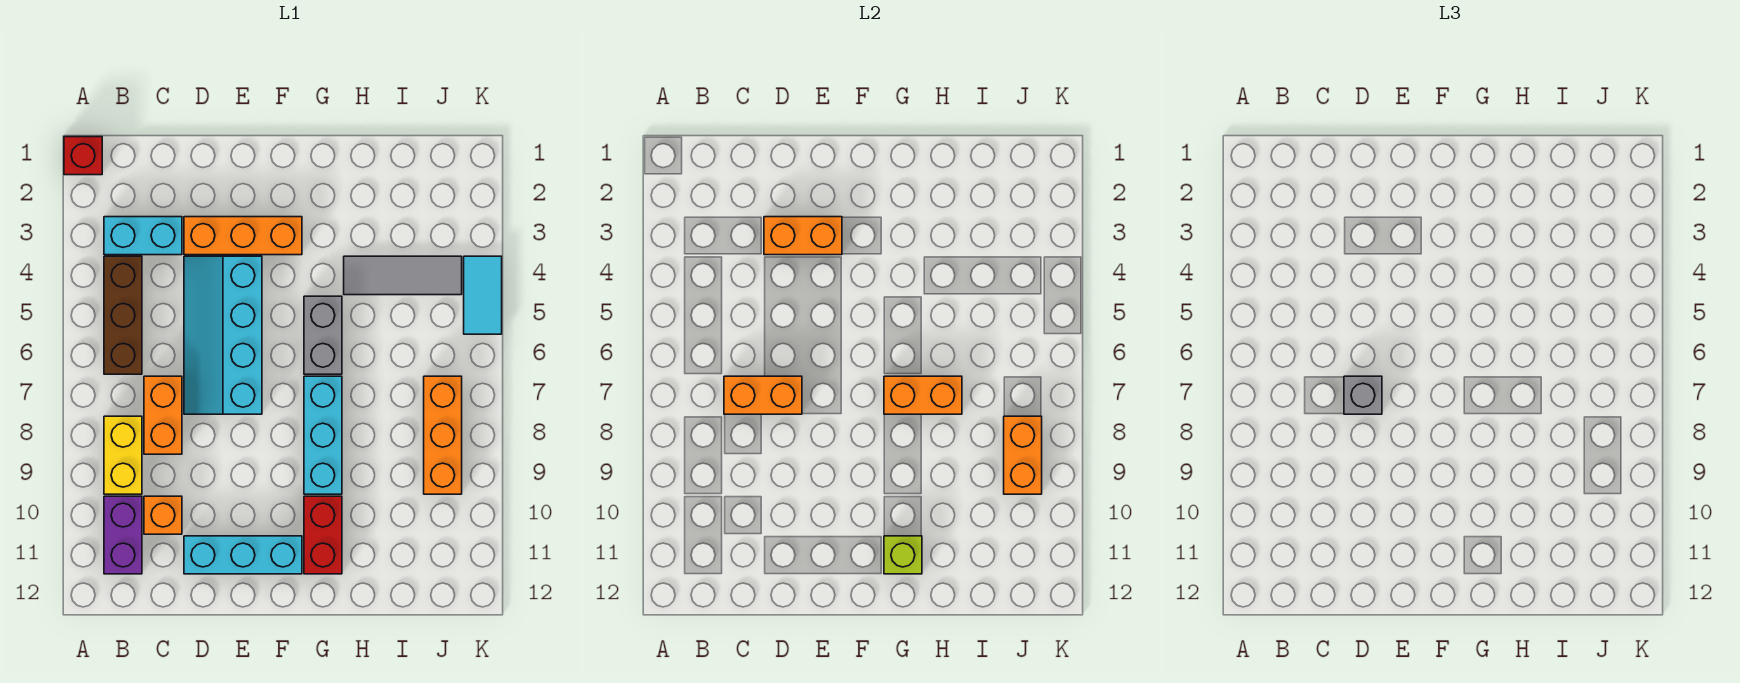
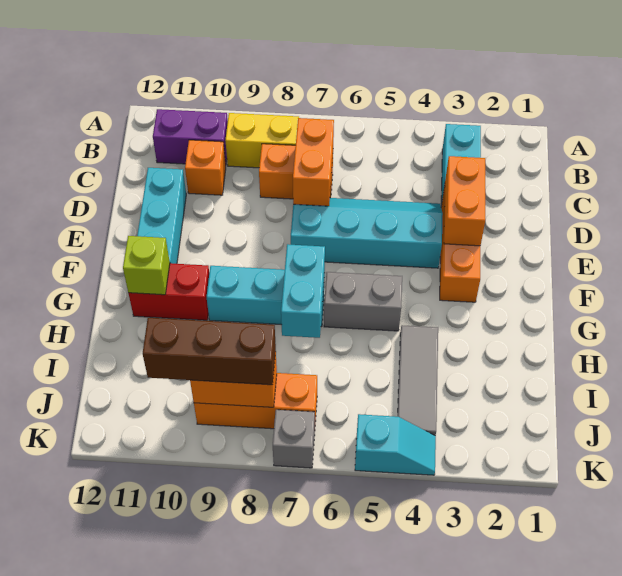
red 1x1 brick [64,137,102,175] -> none
brown 1x3 brick [104,256,142,374] -> brown 1x3 brick moved to [143,318,276,385]
grey 1x1 brick [1344,376,1382,414] -> grey 1x1 brick moved to [273,410,315,468]
orange 1x2 brick [884,376,962,414] -> cyan 1x2 brick [281,244,325,338]
cyan 1x2 tile [464,256,502,334] -> cyan 1x2 slope [355,414,436,475]

